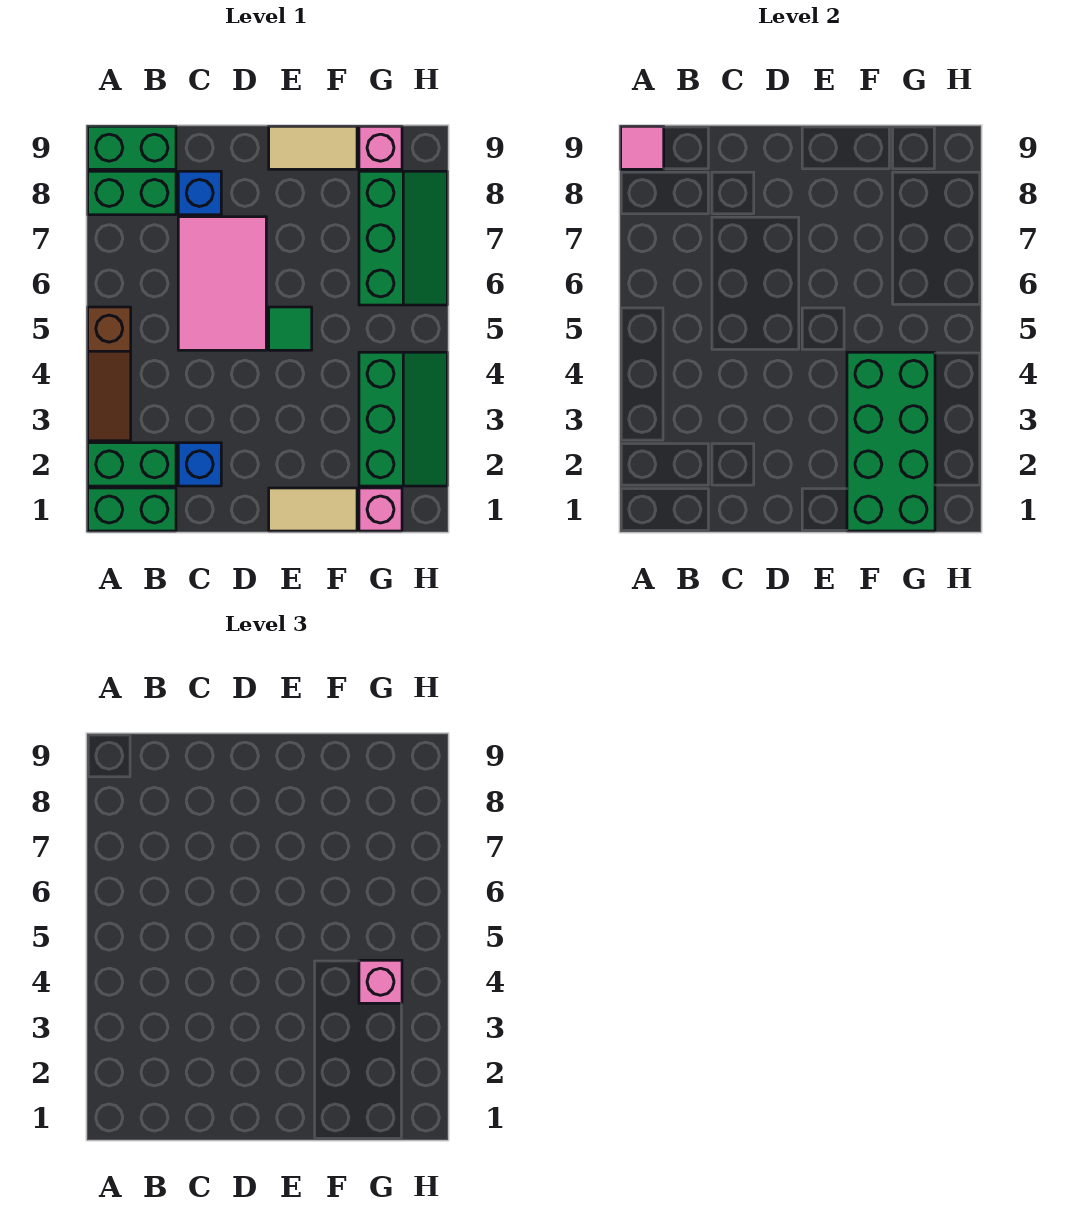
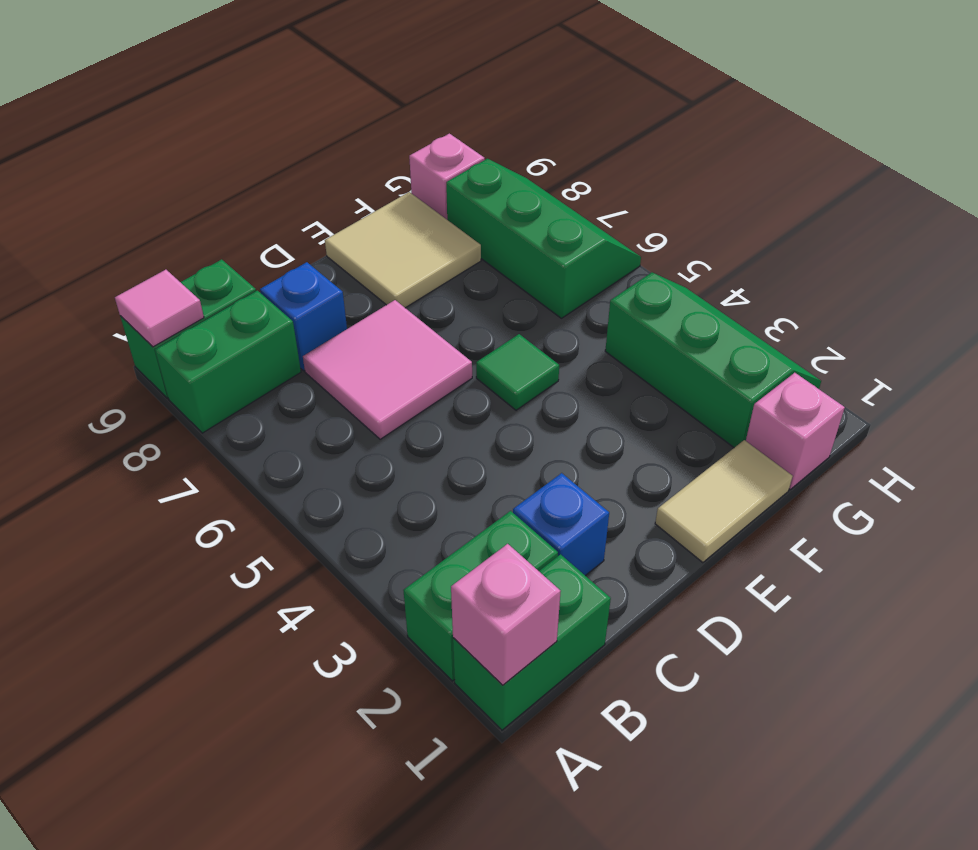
brown 1x3 slope [88,307,131,441] -> none
pink 2x3 tile [178,217,266,350] -> pink 2x2 tile [303,300,472,439]
tan 1x2 tile [269,126,357,169] -> tan 2x2 tile [325,192,481,308]
green 2x4 brick [847,352,935,531] -> none
pink 1x1 brick [359,960,402,1003] -> pink 1x1 brick moved to [451,544,561,685]

